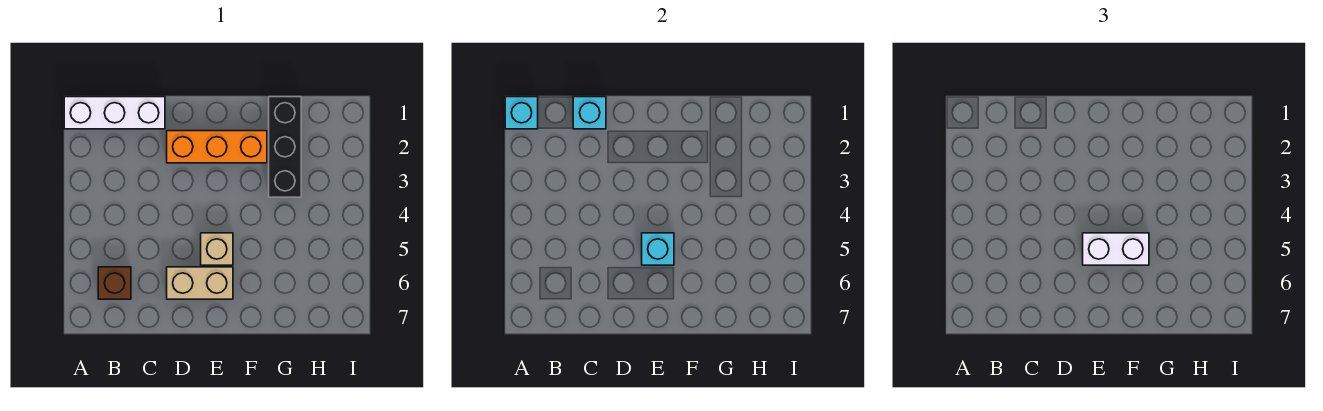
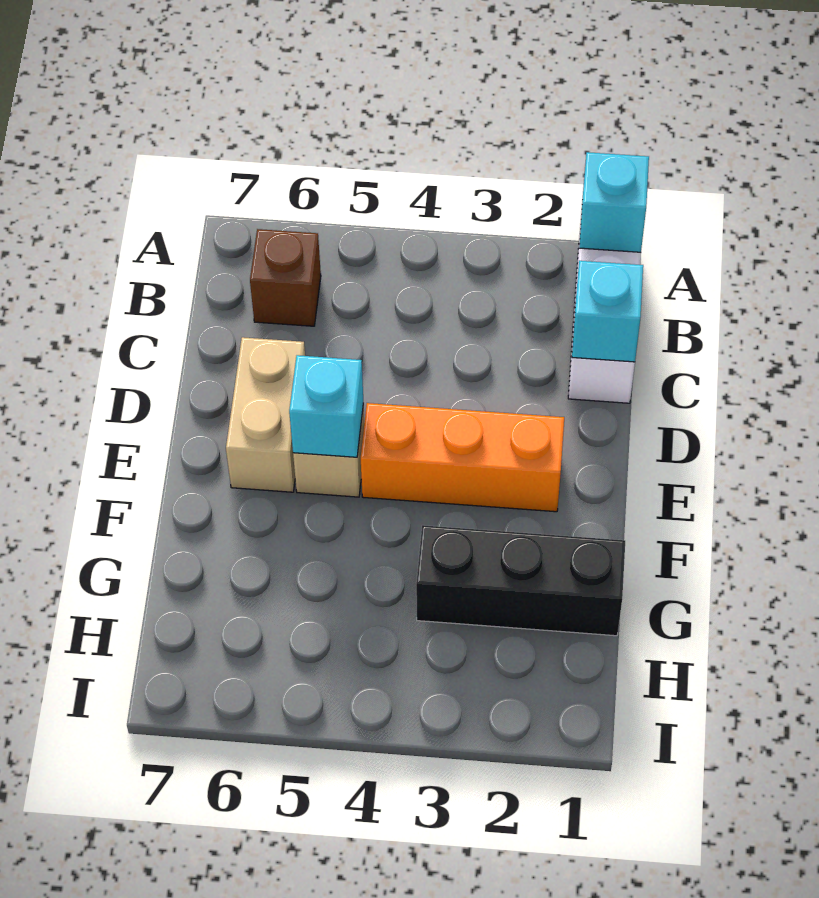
orange 1x3 brick [167,131,267,163] -> orange 1x3 brick turned to [361,403,564,512]
white 1x2 brick [1083,233,1149,265] -> none

